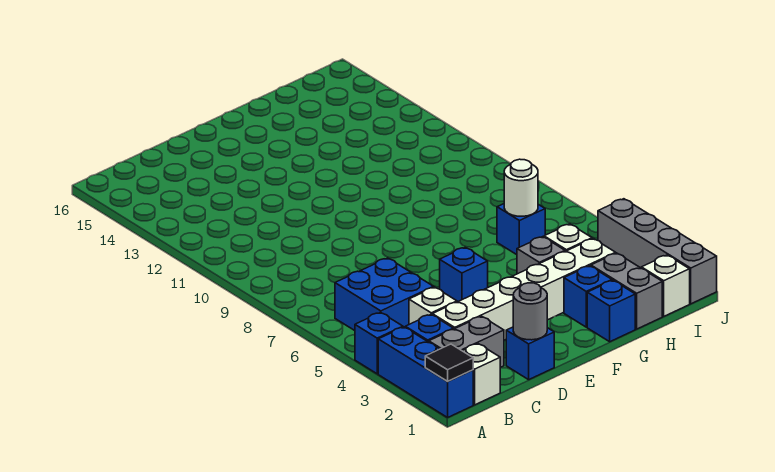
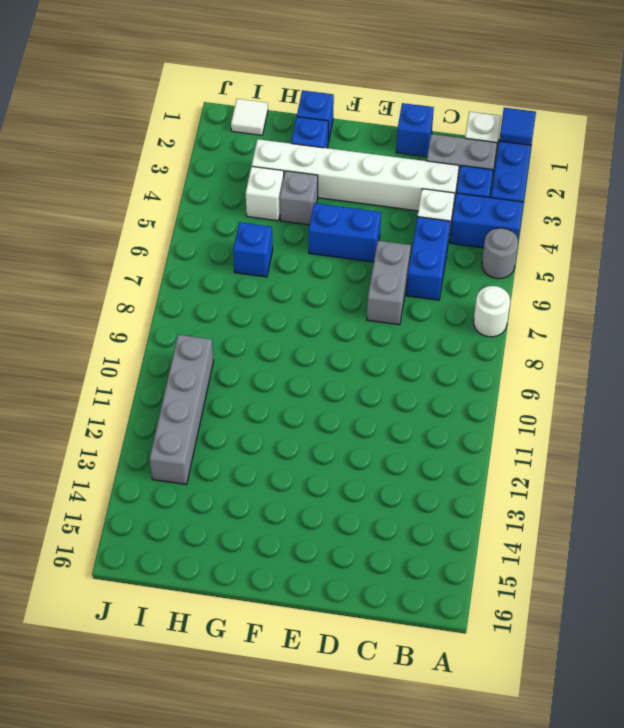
black 1x1 tile [425,344,473,382] -> blue 1x1 tile [499,108,536,145]
blue 1x1 brick [355,312,403,374] -> blue 1x2 brick [450,193,524,248]
blue 2x2 brick [335,258,434,331] -> blue 1x2 brick [406,217,450,300]
grey 1x1 round brick [513,283,547,340] -> grey 1x1 round brick moved to [482,228,518,279]
blue 1x1 brick [440,247,488,302] -> blue 1x2 brick [309,203,381,262]
grey 1x2 brick [591,253,662,329] -> grey 1x2 brick moved to [367,241,411,325]
white 1x1 round brick [504,159,538,216] -> white 1x1 round brick moved to [474,286,510,337]
white 1x1 brick [641,255,690,316] -> white 1x1 tile [231,99,268,135]
grey 1x4 brick [598,199,717,304] -> grey 1x4 brick moved to [150,335,213,484]

